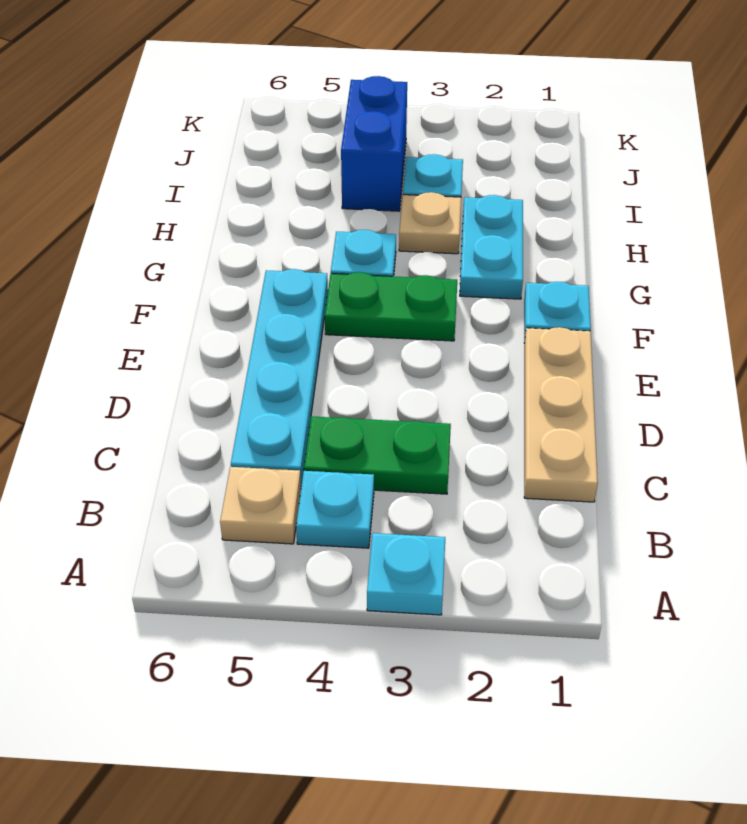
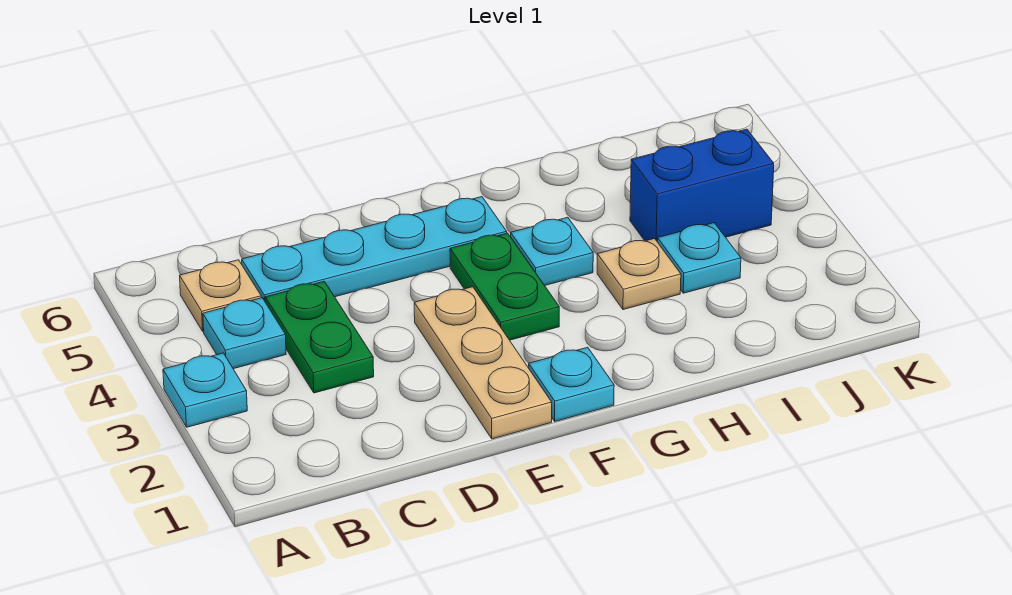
tan 1x3 plate [524,327,598,502] -> tan 1x3 plate turned to [414,287,552,439]
cyan 1x2 plate [460,195,523,299] -> none

